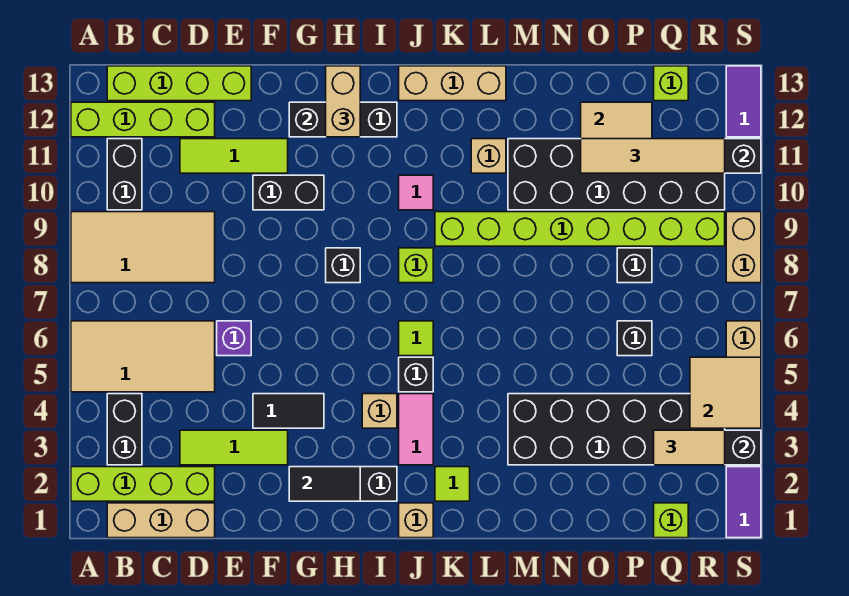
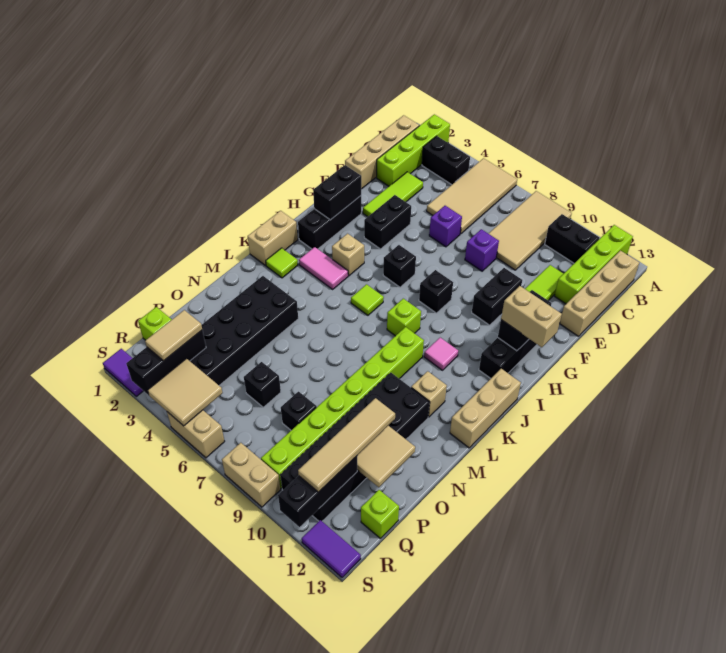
tan 1x3 brick [107,503,215,538] -> tan 1x4 brick [345,115,419,189]
lime 1x4 brick [107,66,251,101] -> tan 1x4 brick [560,251,639,336]
none -> purple 1x1 brick [465,229,499,271]
black 1x2 tile [253,394,324,428] -> black 1x2 brick [364,195,411,249]
black 1x2 tile [289,467,360,501] -> black 1x2 brick [313,165,361,220]
tan 1x1 brick [399,503,433,538] -> tan 1x2 brick [248,211,298,266]
black 1x1 brick [399,357,433,392] -> black 1x1 brick moved to [383,245,416,287]

